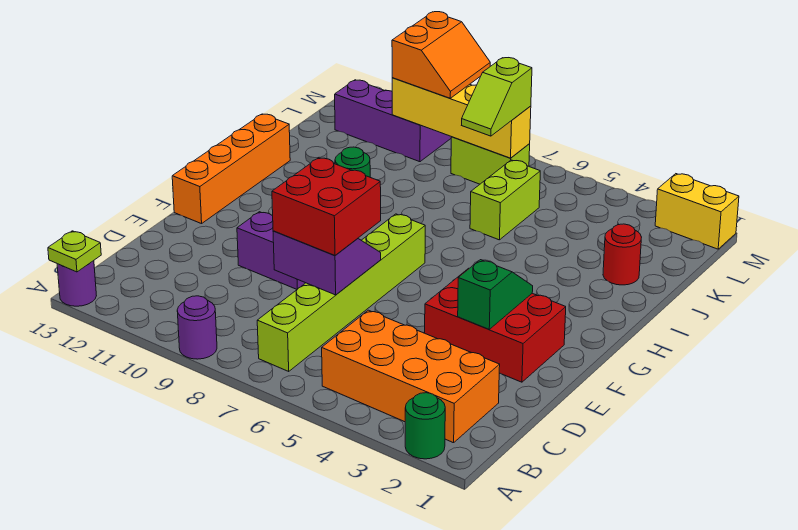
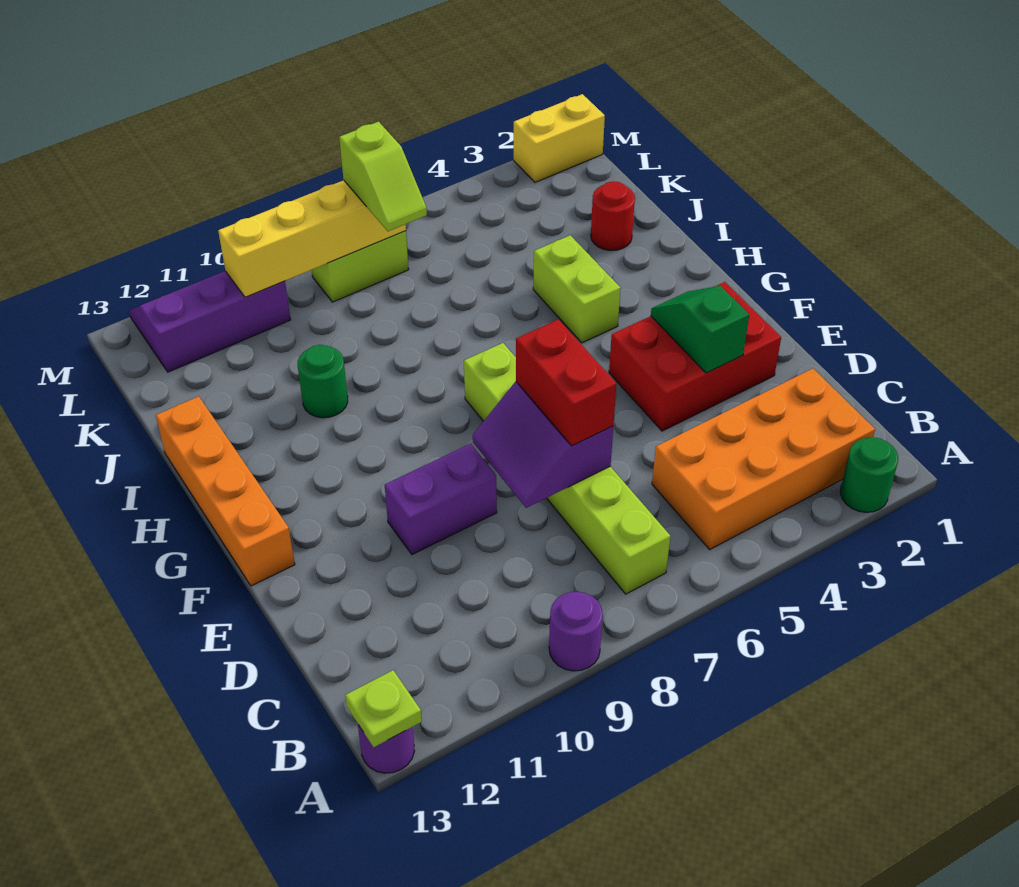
purple 2x2 slope [273,231,381,295] -> purple 2x2 slope turned to [473,382,613,508]
red 2x2 brick [272,158,381,256] -> red 1x2 brick [516,319,616,446]
lime 1x2 brick [470,160,540,240] -> lime 1x2 brick moved to [533,235,621,343]
orange 2x2 slope [392,12,490,98] -> none

